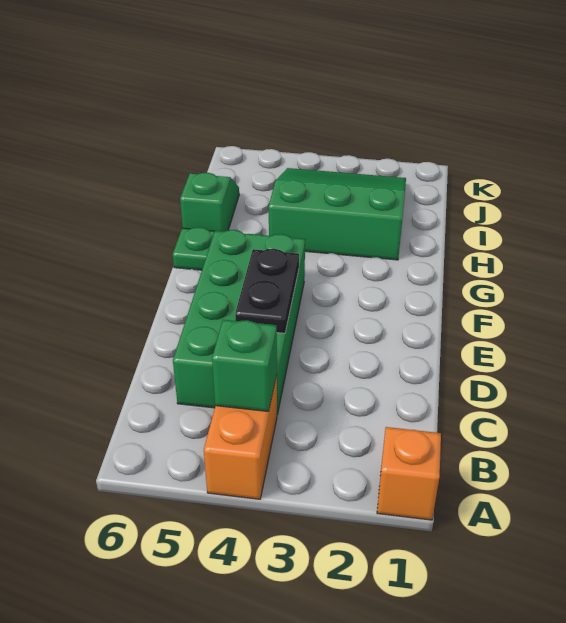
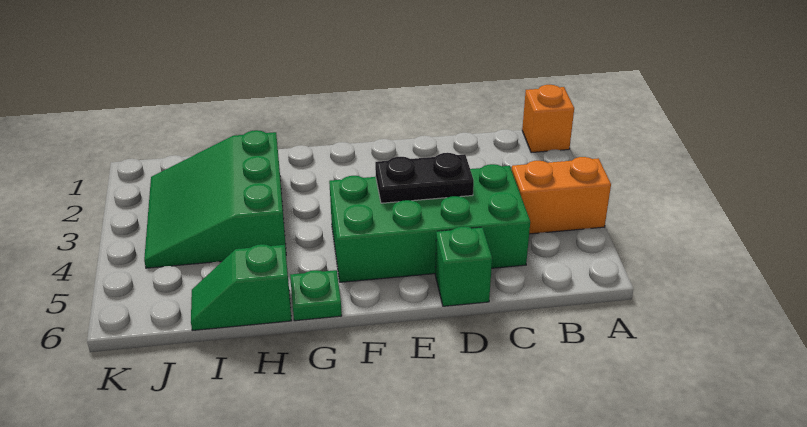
green 1x1 brick [212,320,277,411] -> green 1x1 brick moved to [435,227,492,306]

